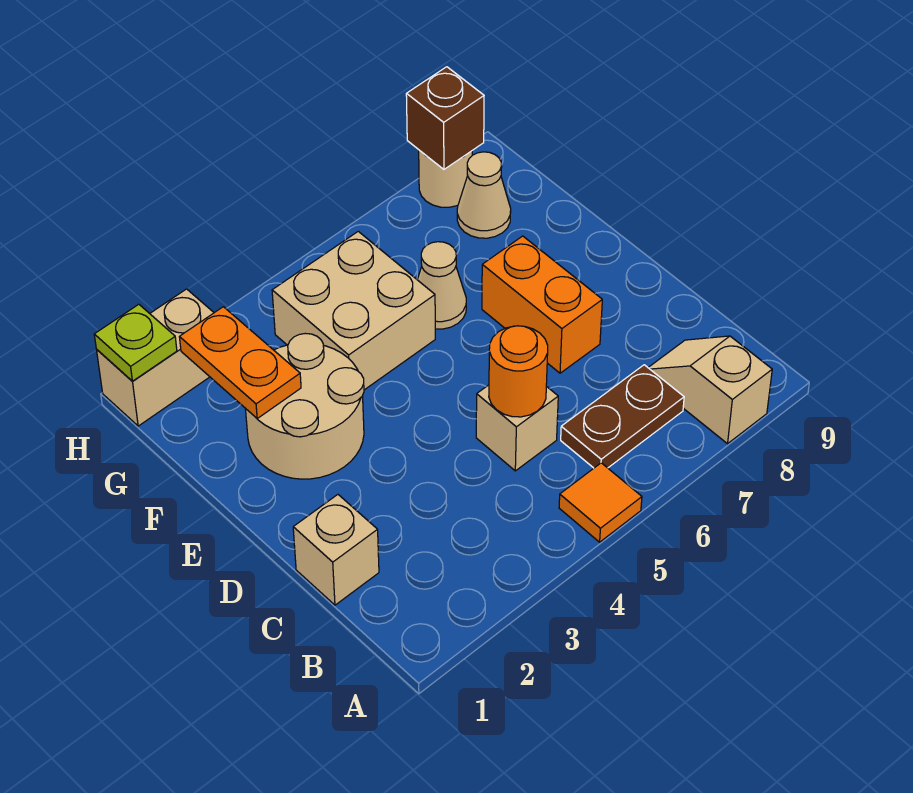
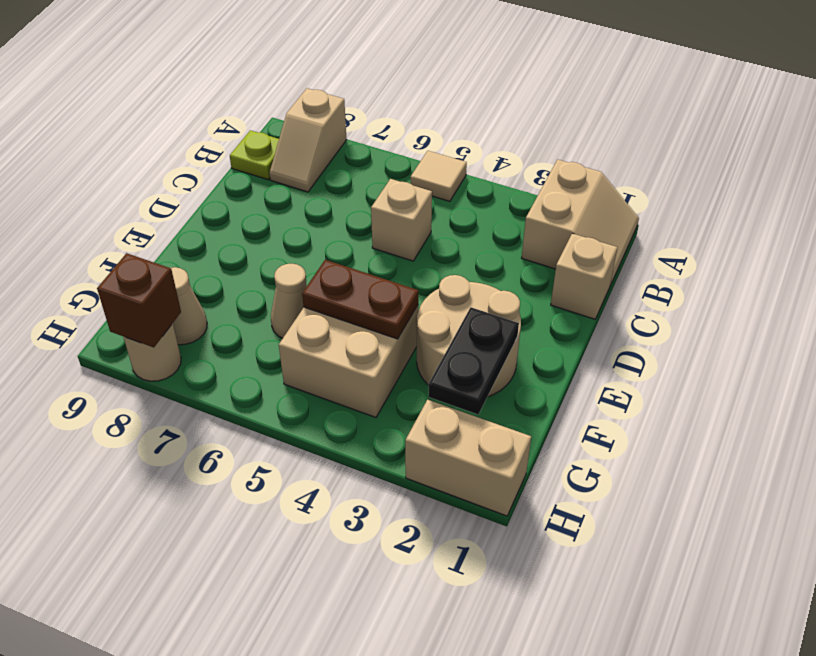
none -> tan 2x2 slope [522,159,639,285]
orange 1x1 tile [559,463,642,542] -> tan 1x1 tile [411,151,467,201]
brown 1x2 plate [561,365,684,468] -> brown 1x2 plate moved to [302,260,418,339]
orange 1x1 round brick [489,326,548,417] -> none
orange 1x2 brick [482,236,602,373] -> none
orange 1x2 plate [180,307,301,418] -> black 1x2 plate [428,307,519,414]
lime 1x1 plate [94,304,177,381] -> lime 1x1 plate moved to [230,130,279,180]

